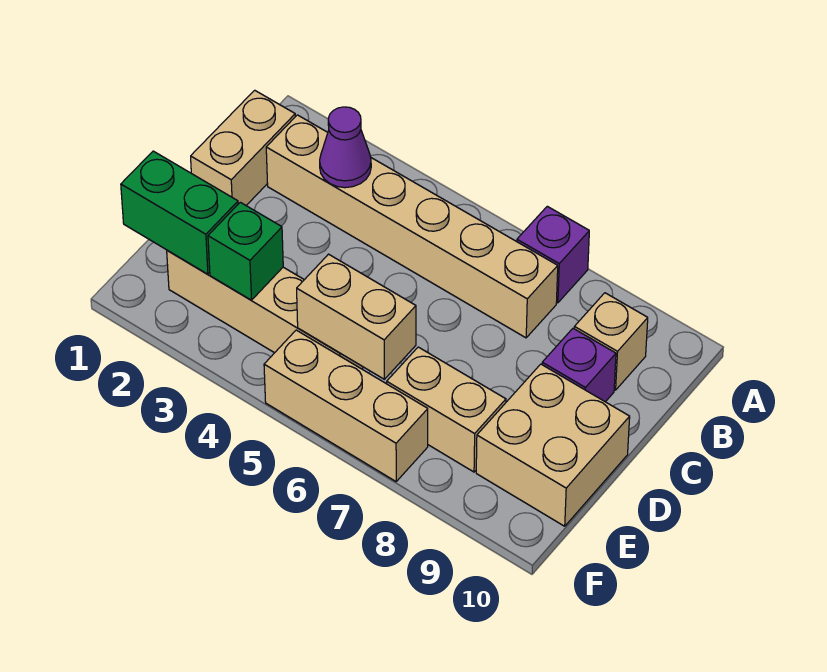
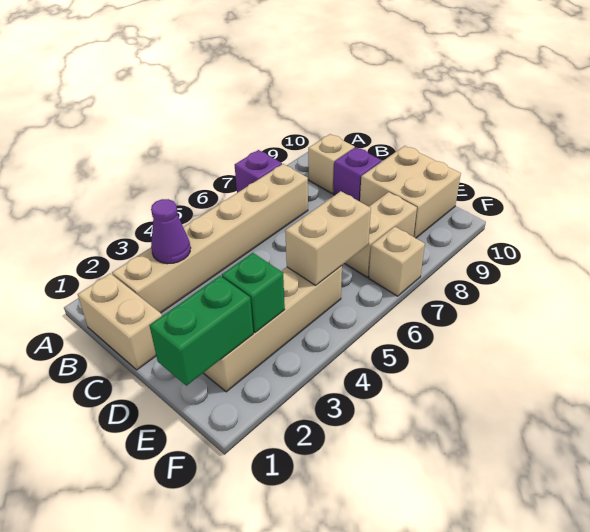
tan 1x3 brick [264,330,428,481] -> tan 1x1 brick [369,227,425,296]

